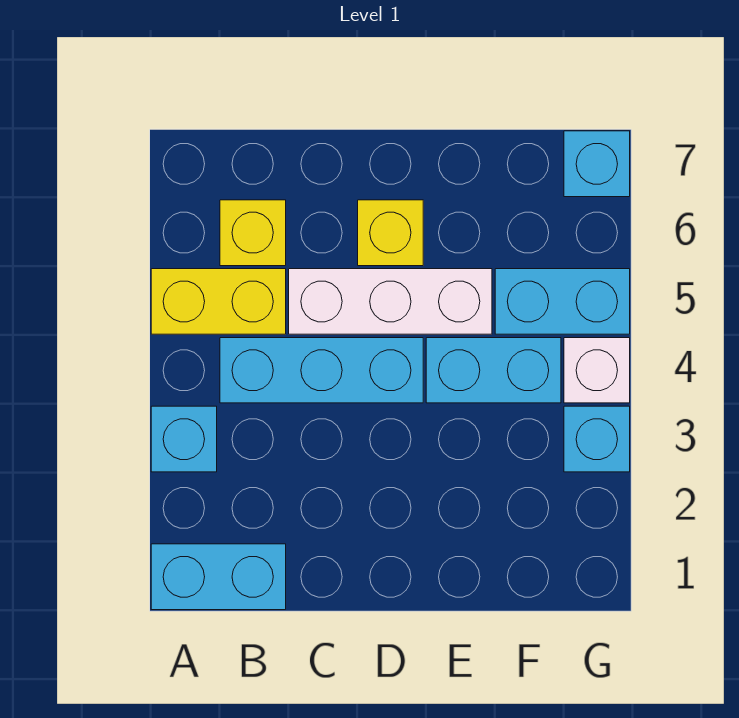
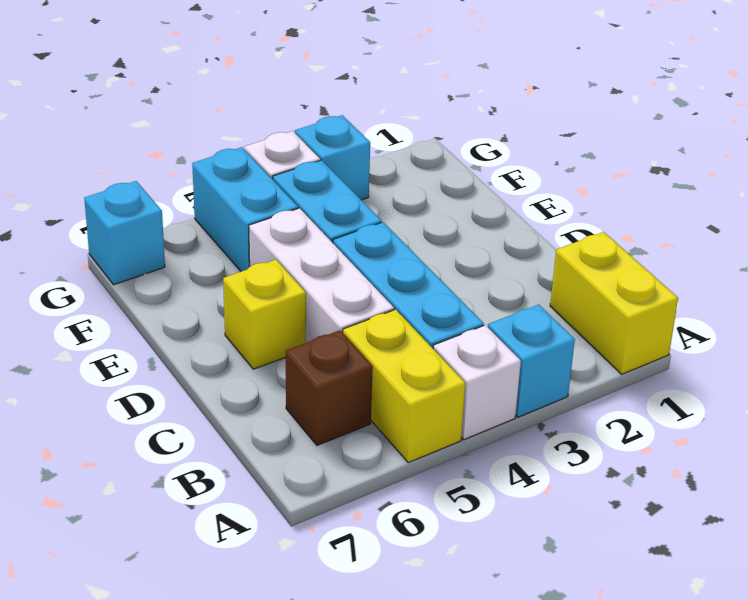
cyan 1x2 brick [151,544,286,610] -> yellow 1x2 brick [550,232,678,374]
none -> white 1x1 brick [433,325,521,440]
yellow 1x1 brick [220,200,286,266] -> brown 1x1 brick [286,330,373,445]

